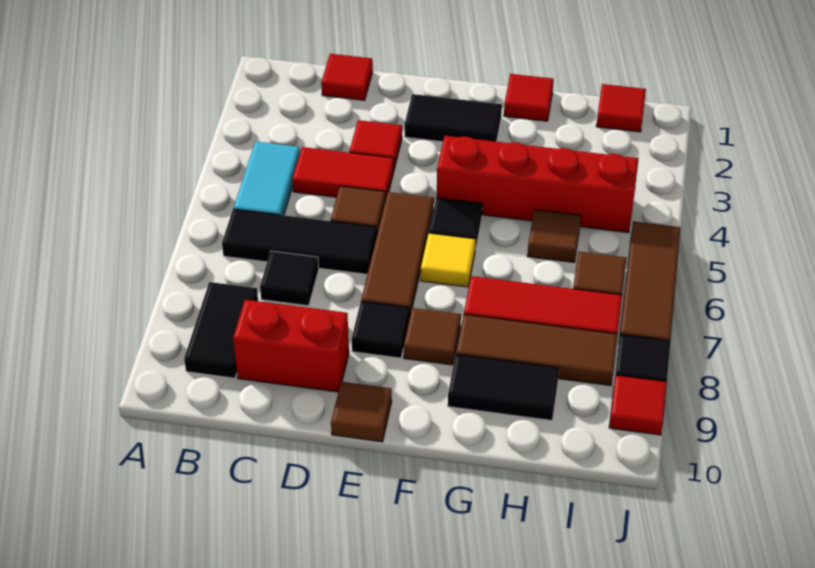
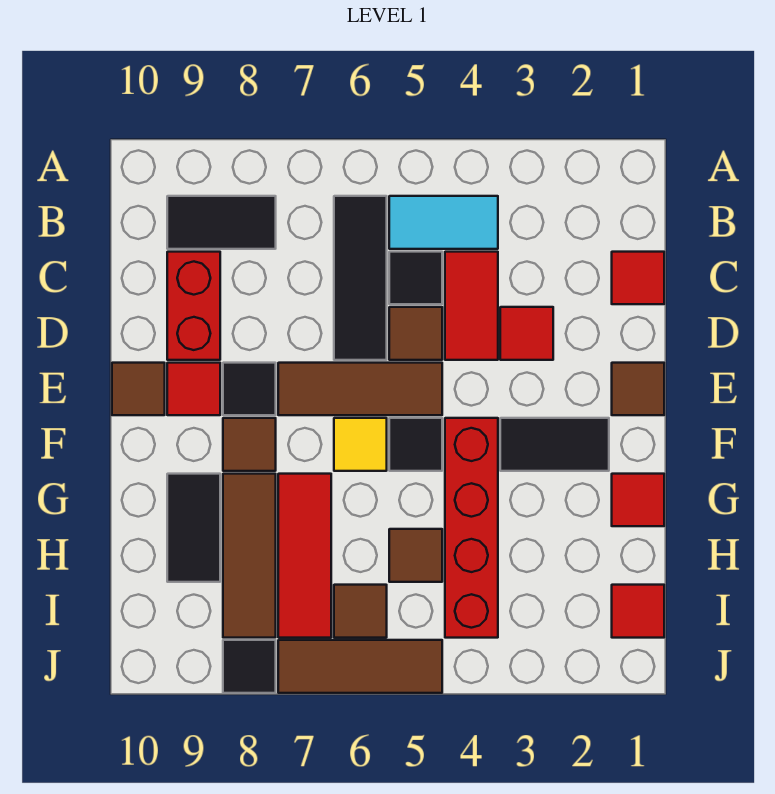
black 1x1 tile [260,251,319,306] -> black 1x1 tile moved to [389,252,442,304]
none -> brown 1x1 tile [612,363,664,415]
black 1x2 tile [405,94,502,142] -> black 1x2 tile turned to [500,418,609,471]
red 1x1 tile [609,375,667,435] -> red 1x1 tile moved to [167,363,220,415]

